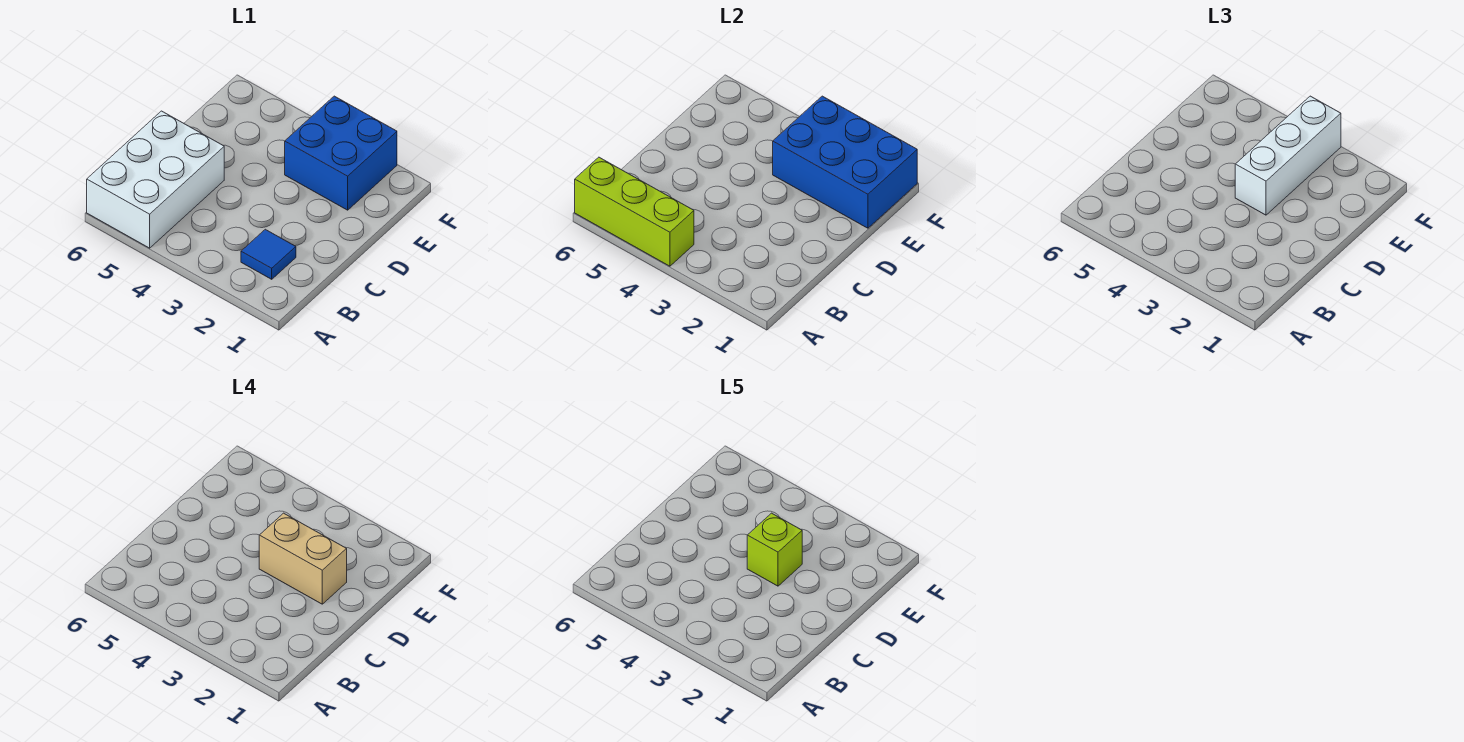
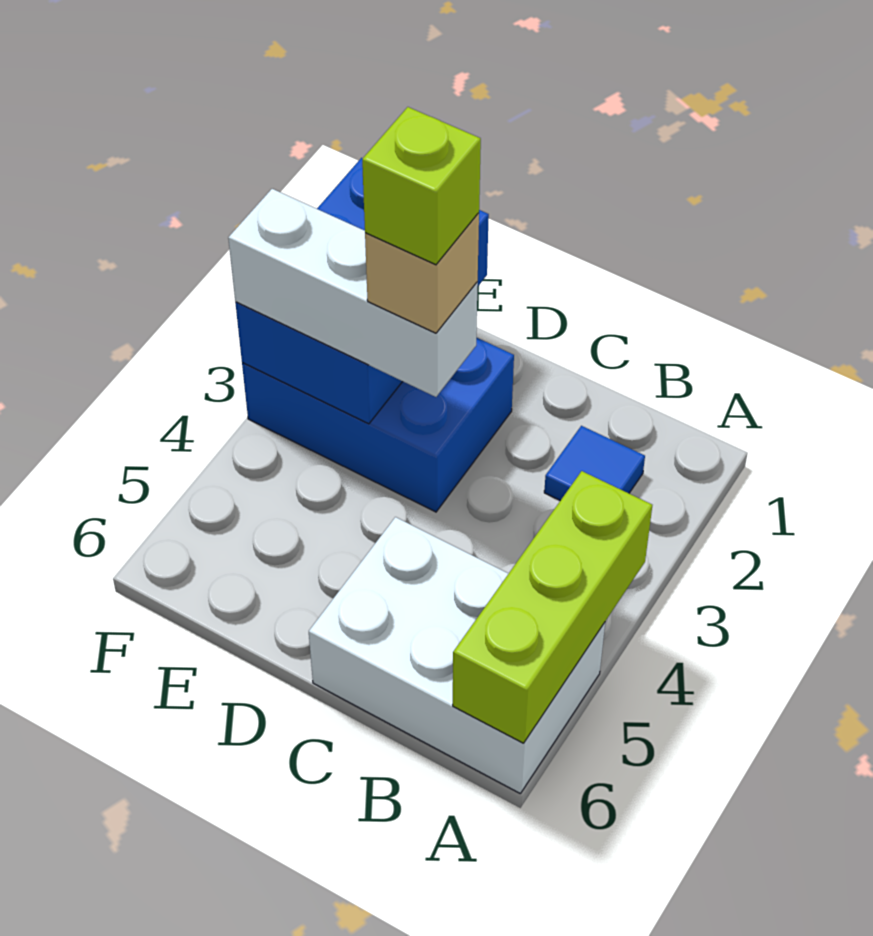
tan 1x2 brick [259,513,347,604] -> tan 1x1 brick [365,213,479,333]
blue 2x2 brick [285,96,397,210] -> blue 2x3 brick [242,337,514,512]

